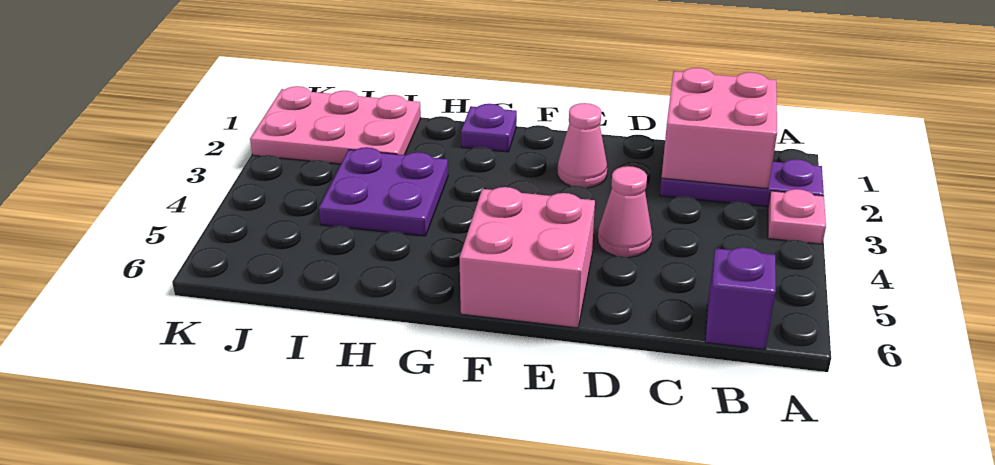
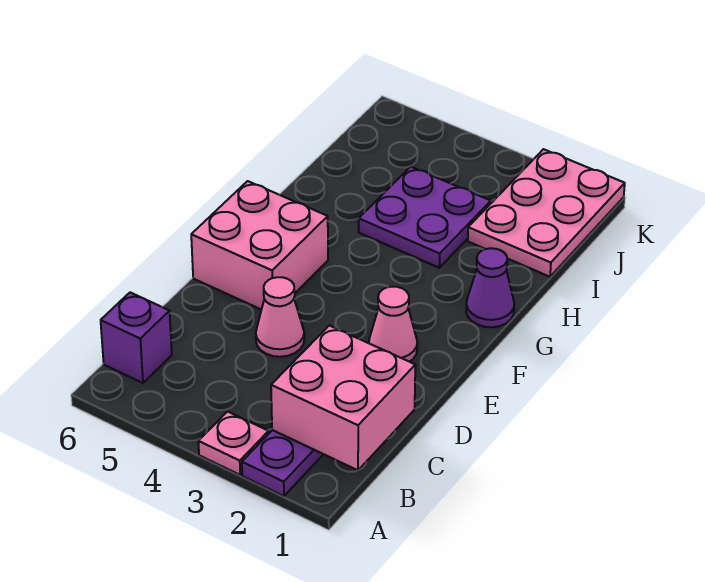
purple 1x1 plate [461,104,517,152] -> purple 1x1 cone [466,248,514,327]

